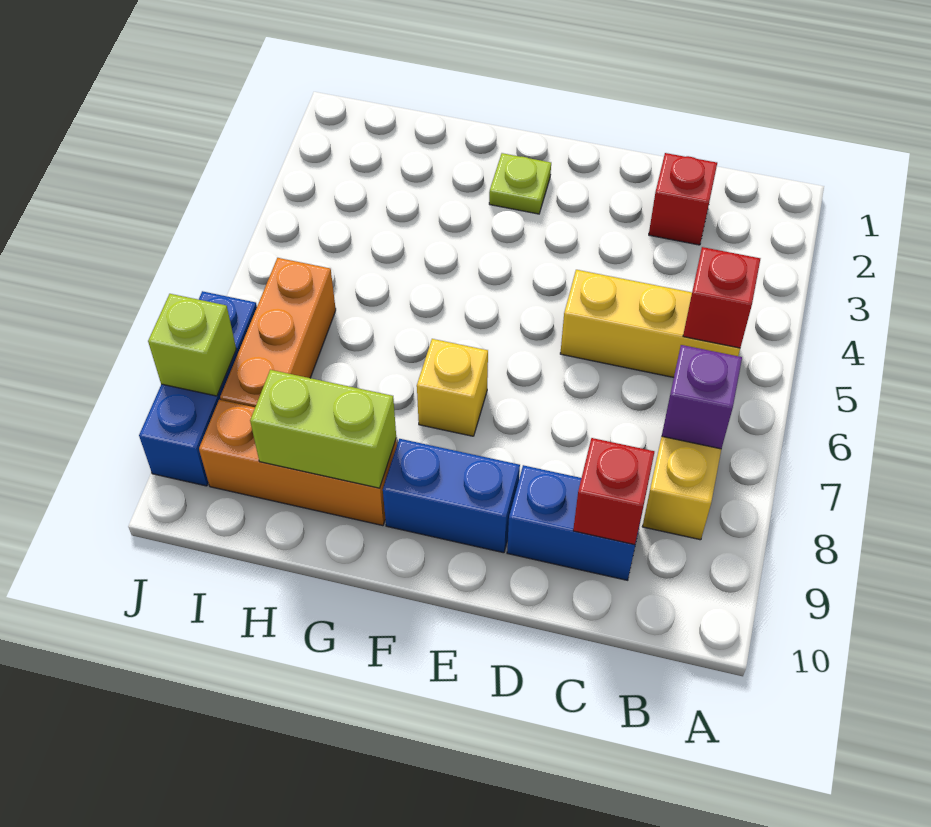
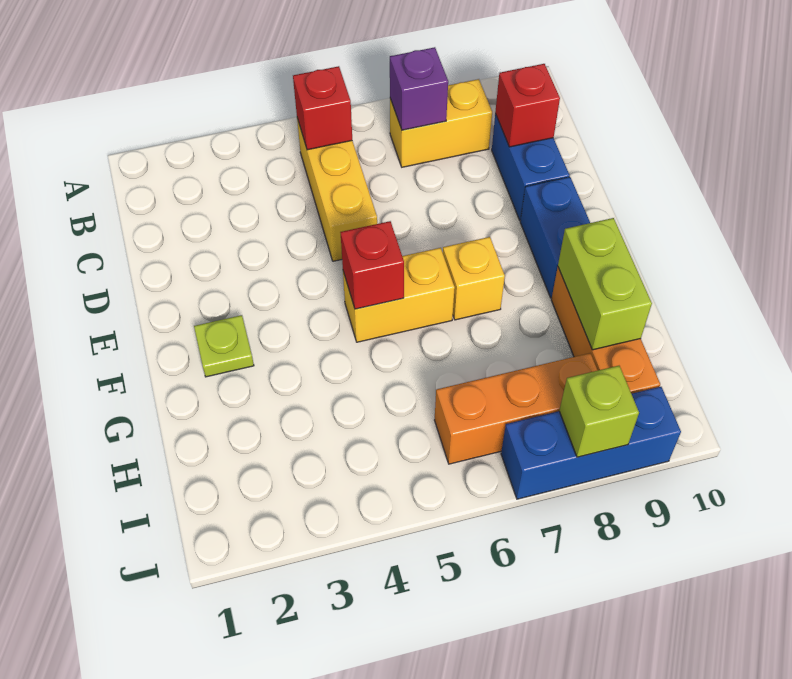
red 1x1 brick [649,153,717,245] -> red 1x1 brick moved to [340,221,404,309]
none -> yellow 1x2 brick [343,248,455,342]

